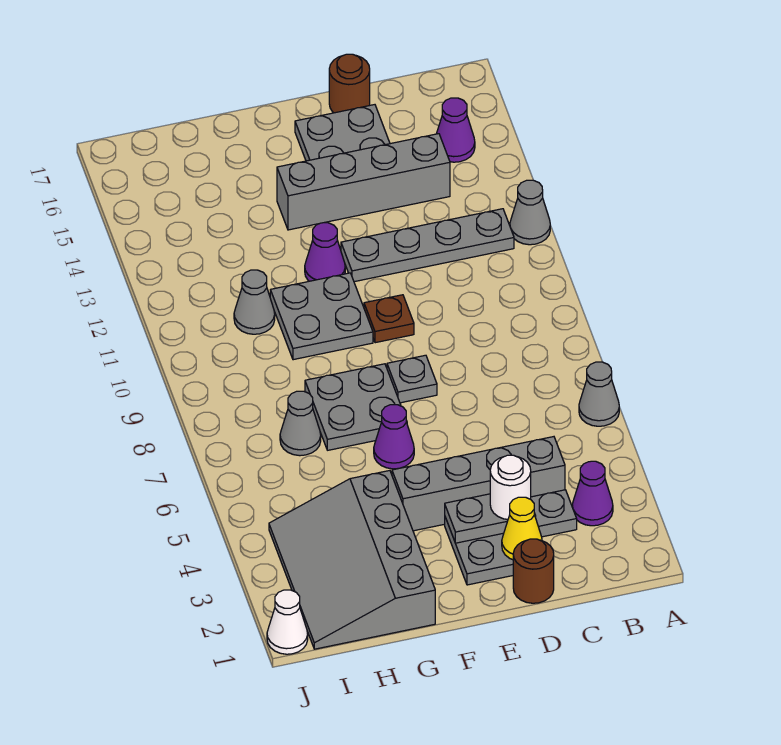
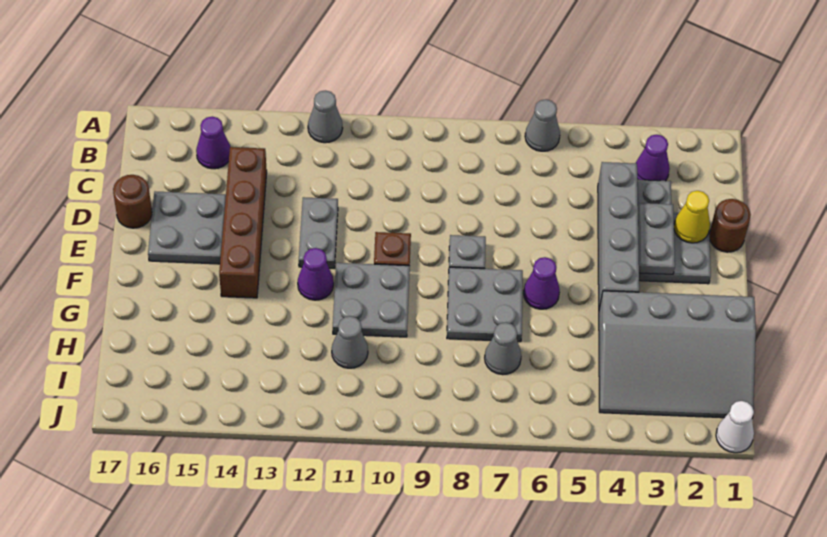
grey 1x4 plate [341,209,514,282] -> grey 1x2 plate [299,197,338,268]
grey 1x4 brick [277,134,450,230] -> brown 1x4 brick [219,147,267,298]
white 1x1 round brick [490,455,531,519] -> none

